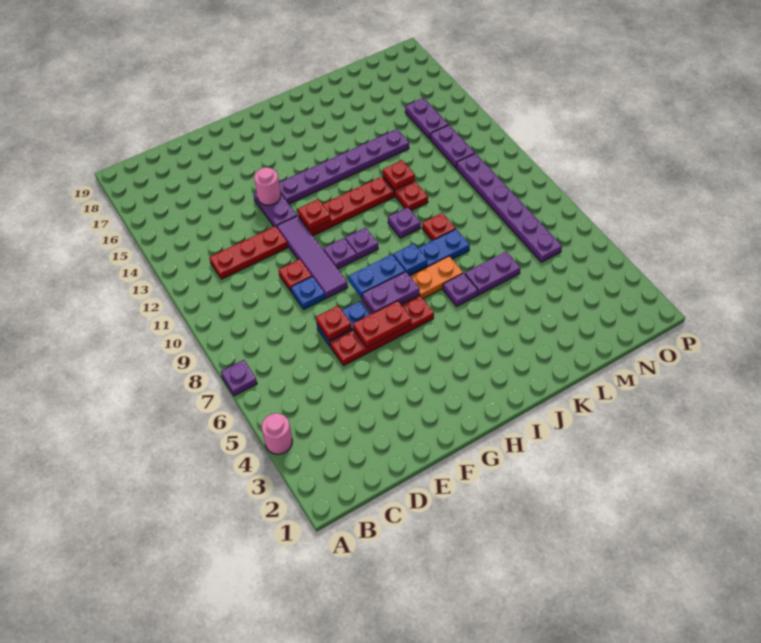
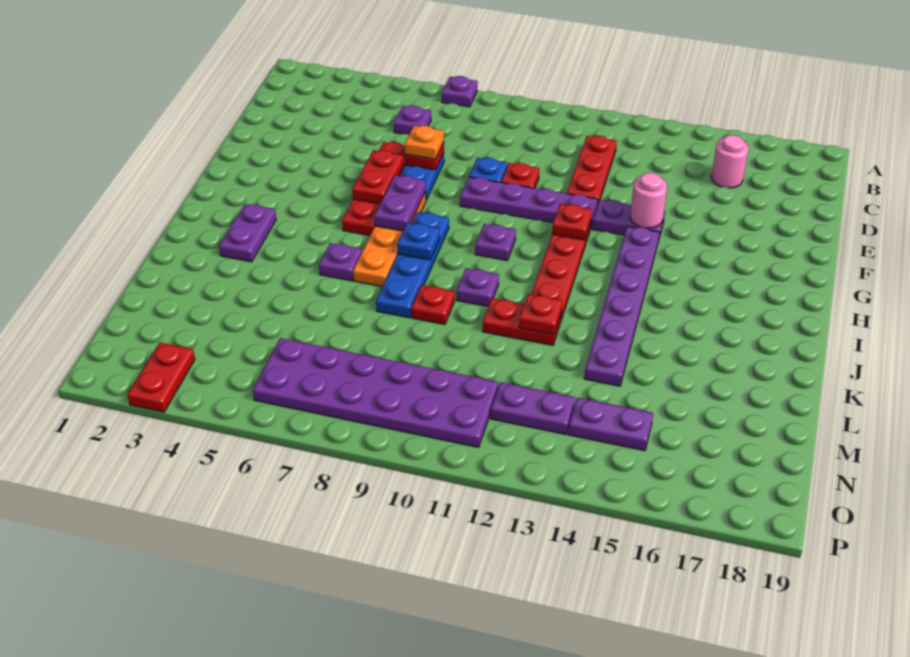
pink 1x1 round brick [262,413,292,454] -> pink 1x1 round brick moved to [711,135,748,188]
none -> orange 1x1 plate [405,126,444,159]
purple 1x4 tile [277,216,348,298] -> purple 1x4 plate [460,177,598,229]
blue 1x2 plate [349,255,405,298] -> none
purple 1x1 plate [323,238,357,269] -> purple 1x1 plate moved to [394,106,431,135]
purple 1x2 plate [465,252,521,295] -> purple 1x2 plate moved to [219,204,276,262]
purple 1x6 plate [456,153,562,262] -> purple 2x6 plate [253,338,498,447]
none -> red 1x2 plate [128,343,195,412]

